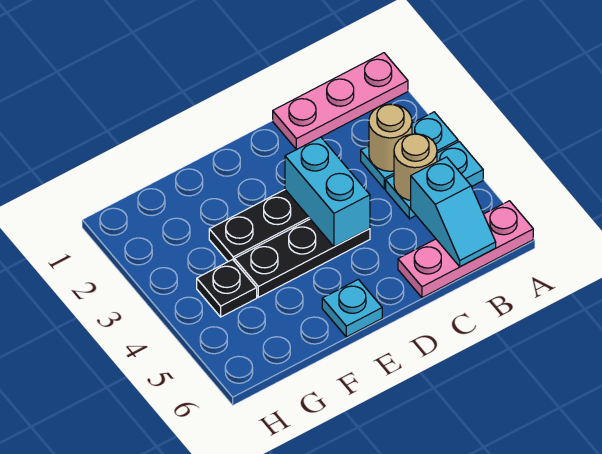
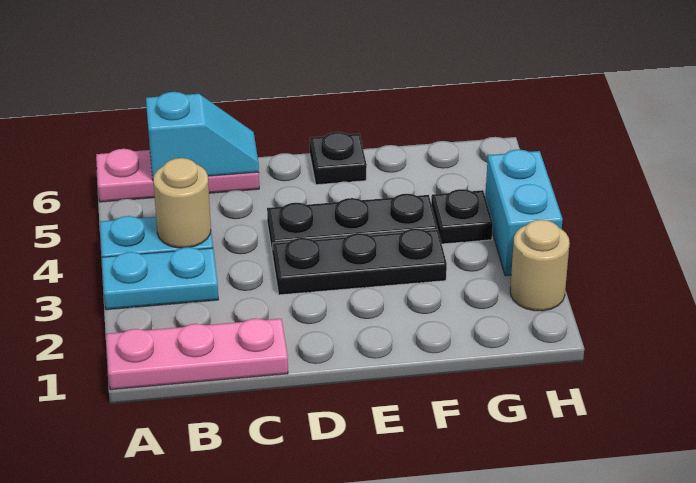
tan 1x1 round brick [369,104,412,171] -> tan 1x1 round brick moved to [510,220,570,311]
cyan 1x2 slope [411,157,496,267] -> cyan 1x2 slope turned to [146,92,259,179]
cyan 1x2 brick [285,137,370,247] -> cyan 1x2 brick moved to [485,149,563,276]
cyan 1x1 plate [322,279,382,337] -> black 1x1 plate [310,132,367,185]

